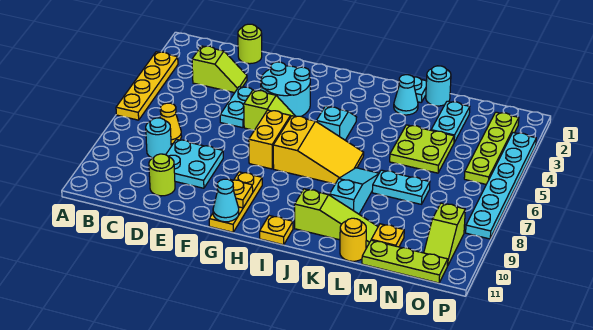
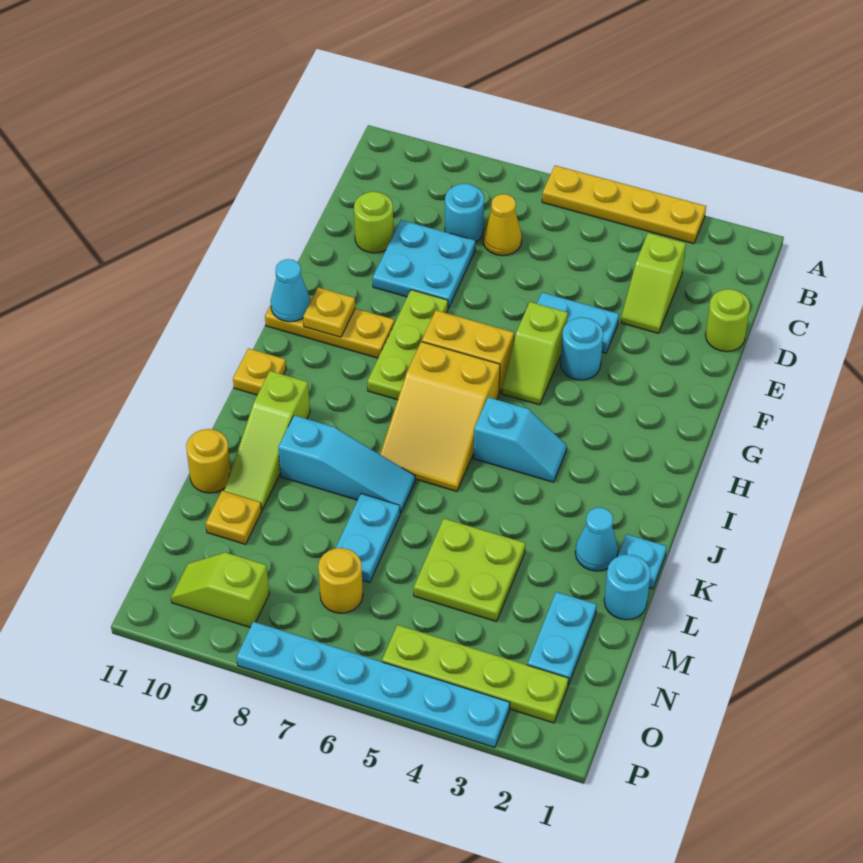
cyan 2x2 round brick [261,62,310,117] -> cyan 1x1 round brick [561,317,603,380]
cyan 1x2 plate [431,101,470,142] -> cyan 1x2 plate turned to [528,592,597,685]
lime 1x3 plate [362,240,448,283] -> lime 1x3 plate moved to [367,290,448,400]
none -> yellow 1x1 round brick [318,548,363,613]

